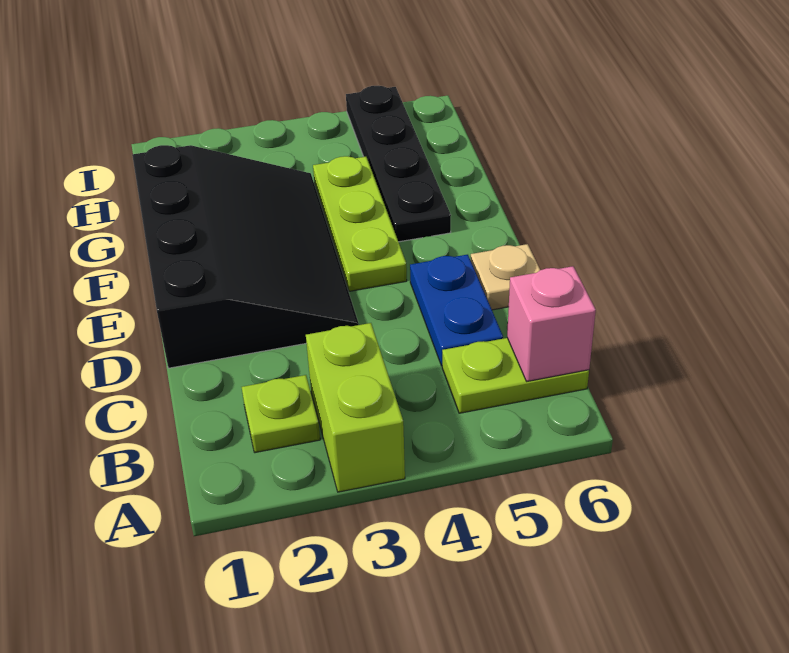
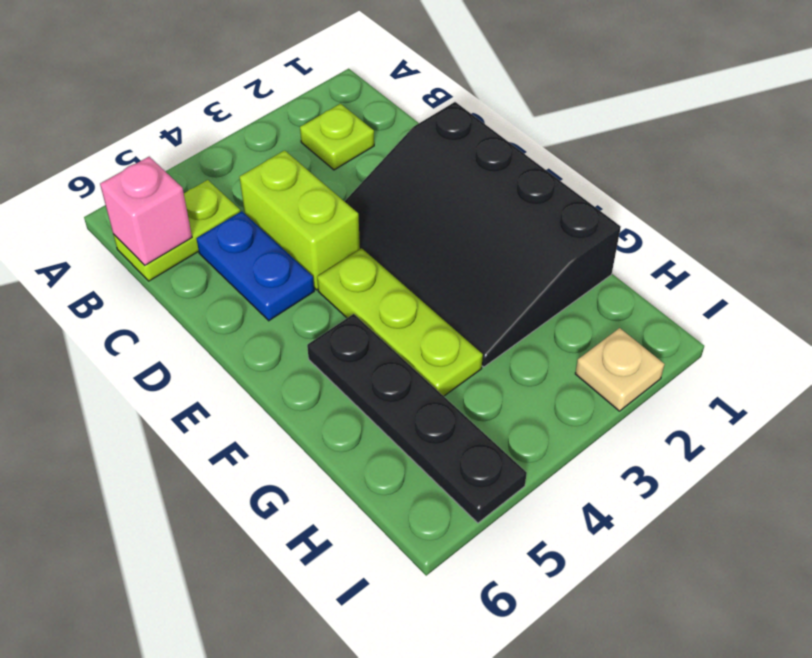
lime 1x2 brick [306,323,405,492] -> lime 1x2 brick moved to [240,150,360,290]
tan 1x1 plate [471,244,540,310] -> tan 1x1 plate moved to [575,328,665,411]

